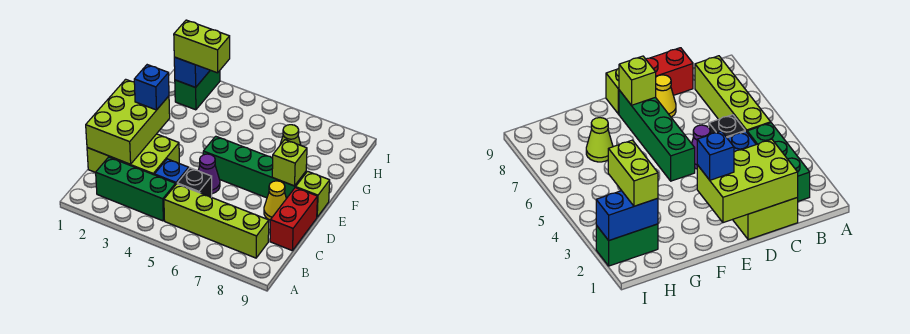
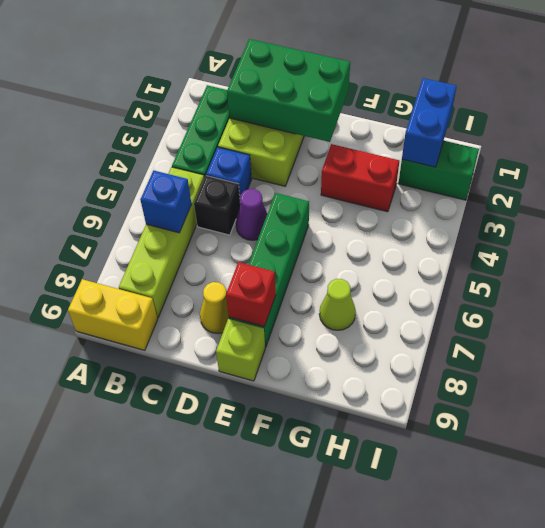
none -> yellow 1x2 brick [68,279,158,350]
lime 2x3 brick [86,79,170,164] -> green 2x3 brick [227,39,350,142]
red 1x2 brick [270,187,317,251] -> red 1x2 brick moved to [321,144,399,212]
blue 1x1 brick [134,65,169,110] -> blue 1x1 brick moved to [140,170,192,233]
lime 1x1 brick [272,140,307,186] -> red 1x1 brick [226,262,276,327]
blue 1x2 brick [174,57,210,87] -> blue 1x2 brick turned to [402,78,457,167]
lime 1x2 brick [174,20,230,73] -> none

